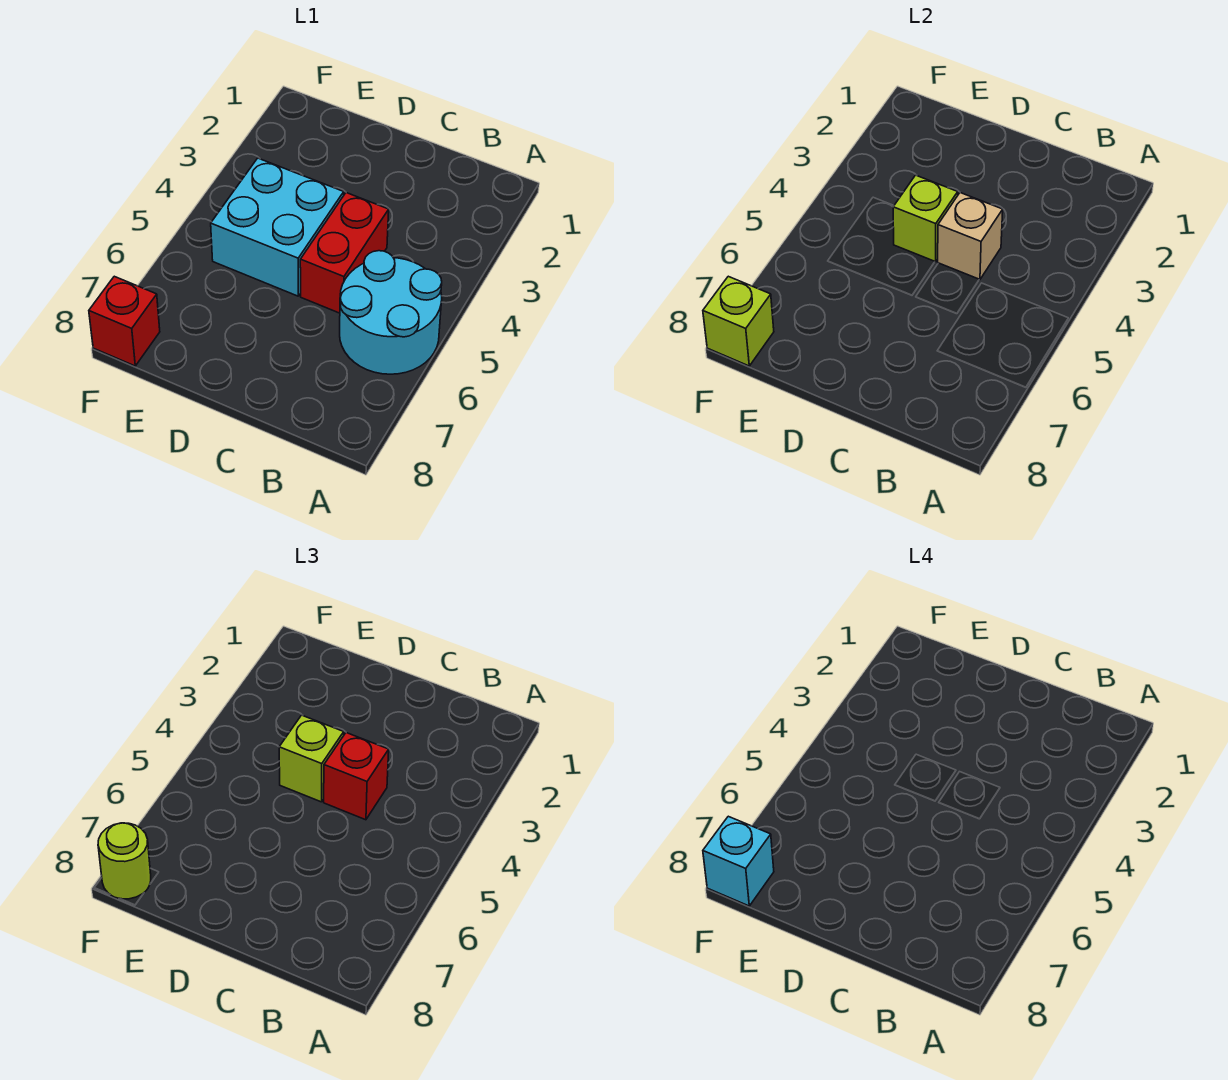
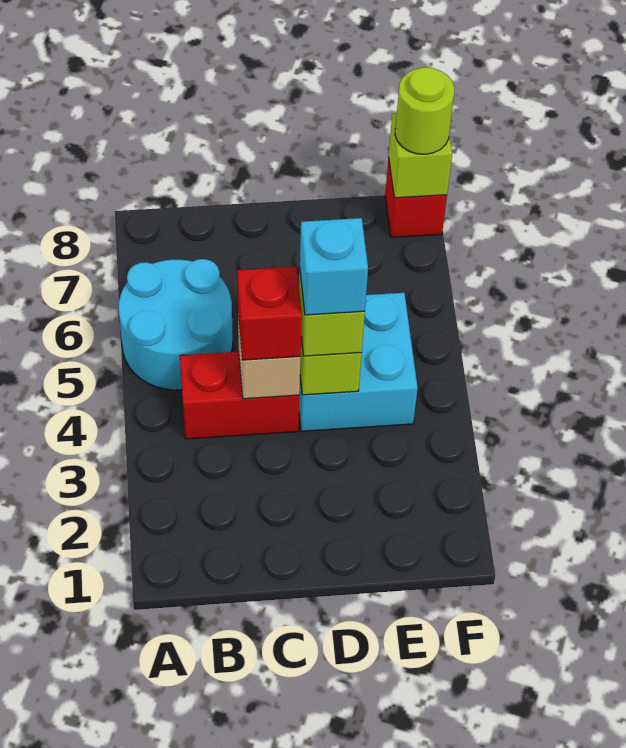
red 1x2 brick [300,193,389,313] -> red 1x2 brick turned to [180,352,299,439]
cyan 1x1 brick [703,816,774,906] -> cyan 1x1 brick moved to [300,218,368,315]

